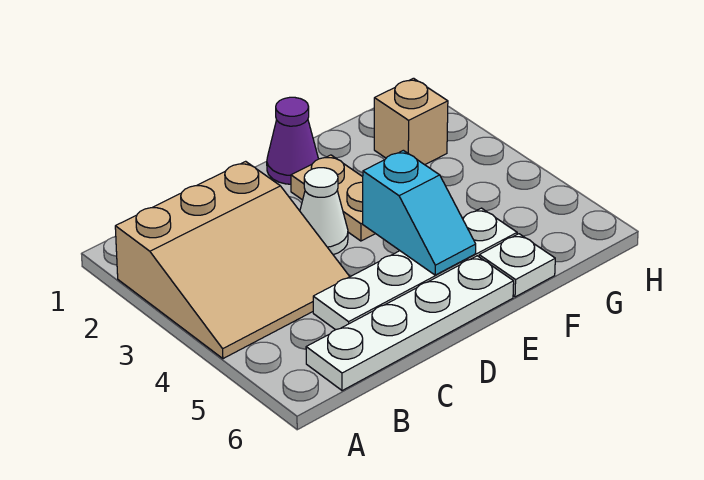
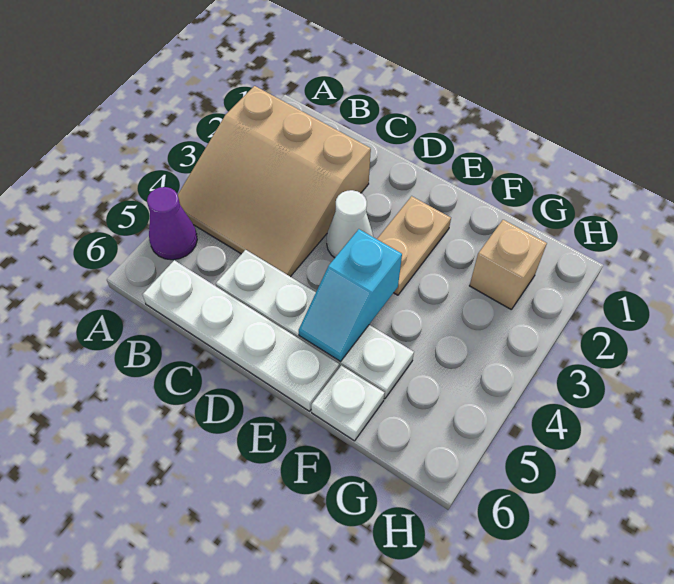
purple 1x1 cone [267,97,318,184] -> purple 1x1 cone moved to [147,187,197,260]

